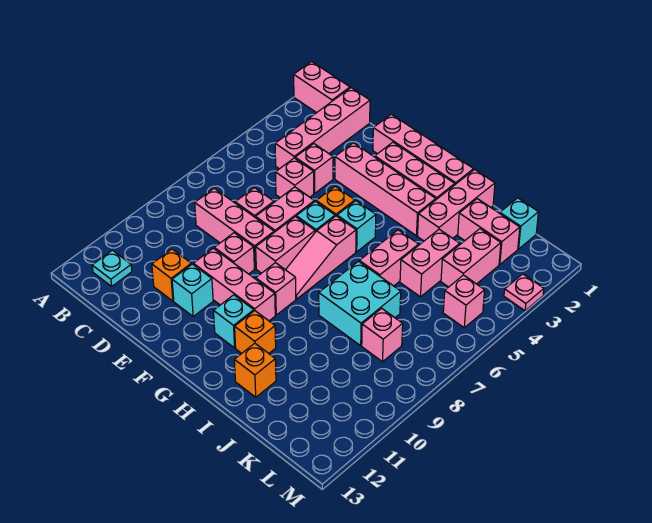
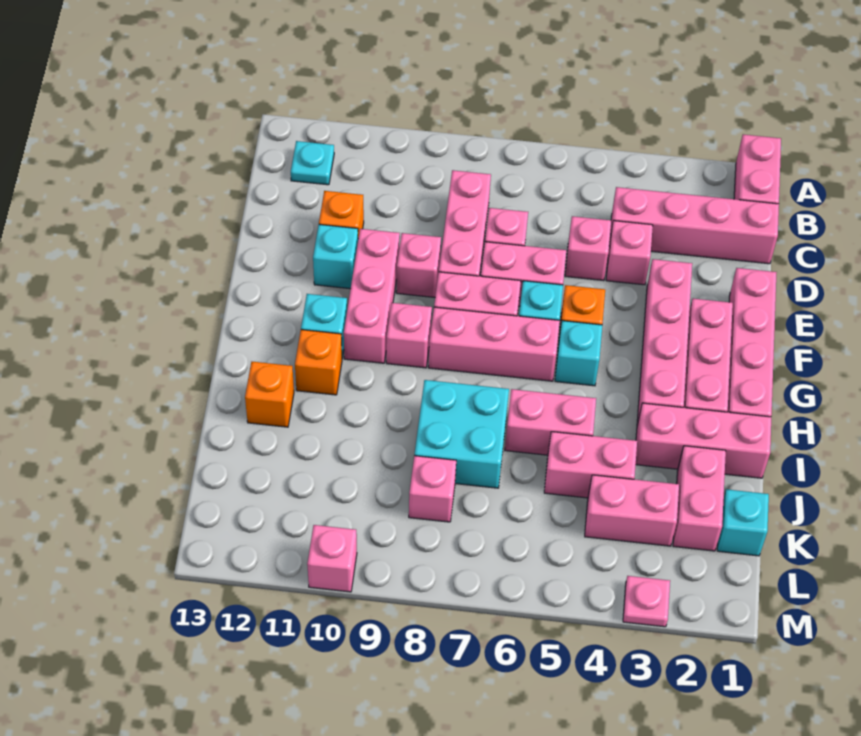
pink 1x3 slope [286,216,356,299] -> pink 1x3 brick [428,307,560,381]
pink 1x1 brick [443,275,485,328] -> pink 1x1 brick moved to [307,525,357,592]

